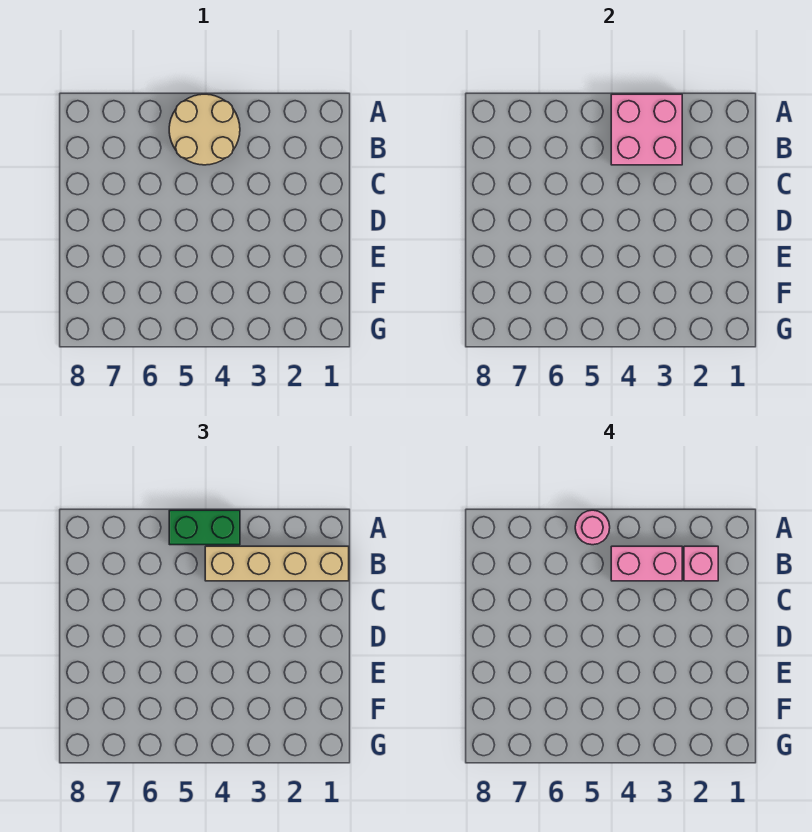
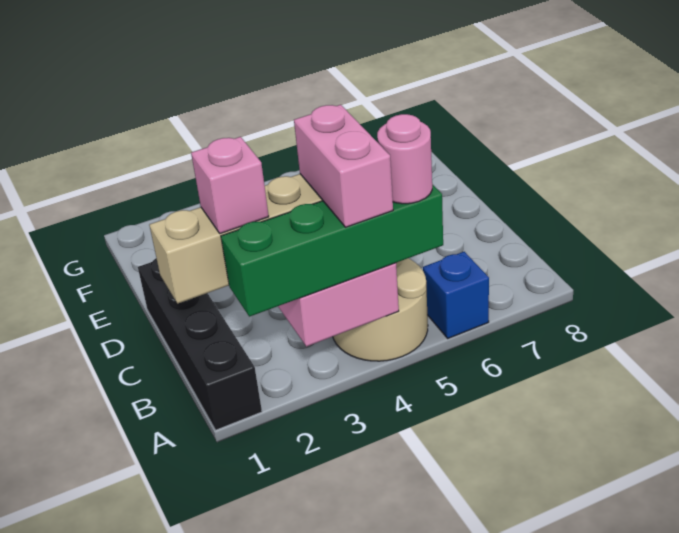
none -> black 1x4 brick [138,258,262,430]
green 1x2 brick [169,510,240,545] -> green 1x4 brick [221,184,443,317]
none -> blue 1x1 brick [423,252,489,338]
pink 1x2 brick [611,546,682,581] -> pink 1x2 brick turned to [294,105,393,227]

